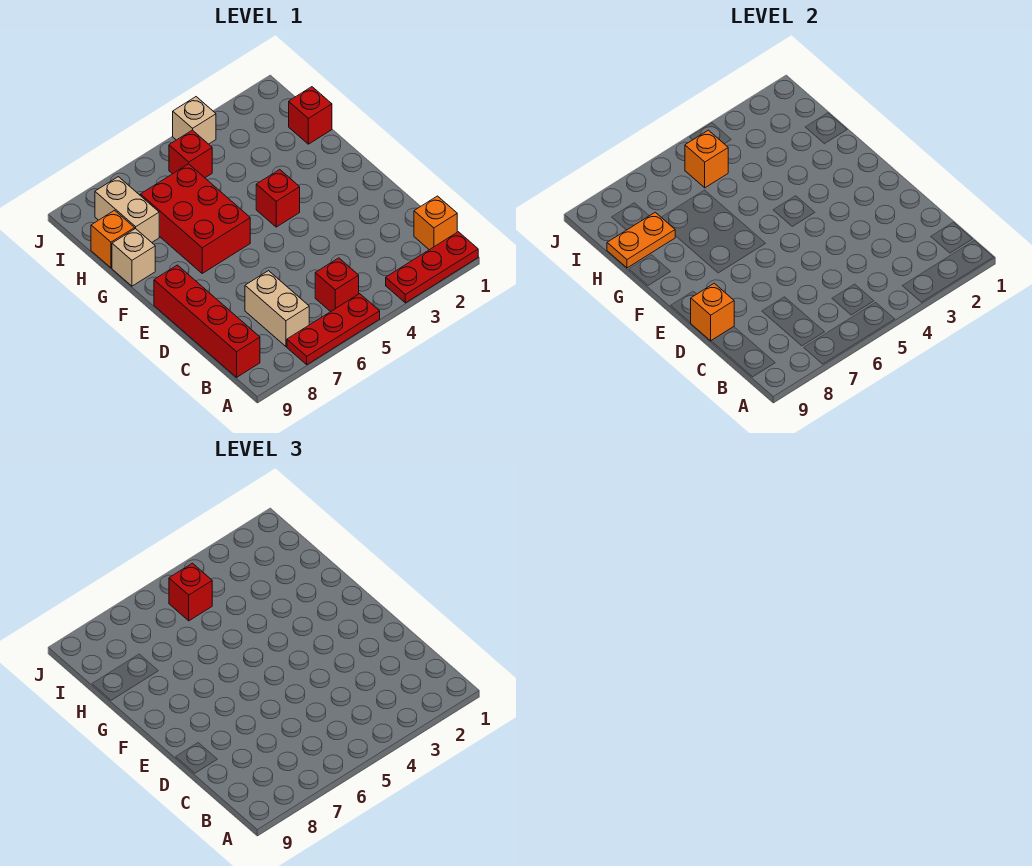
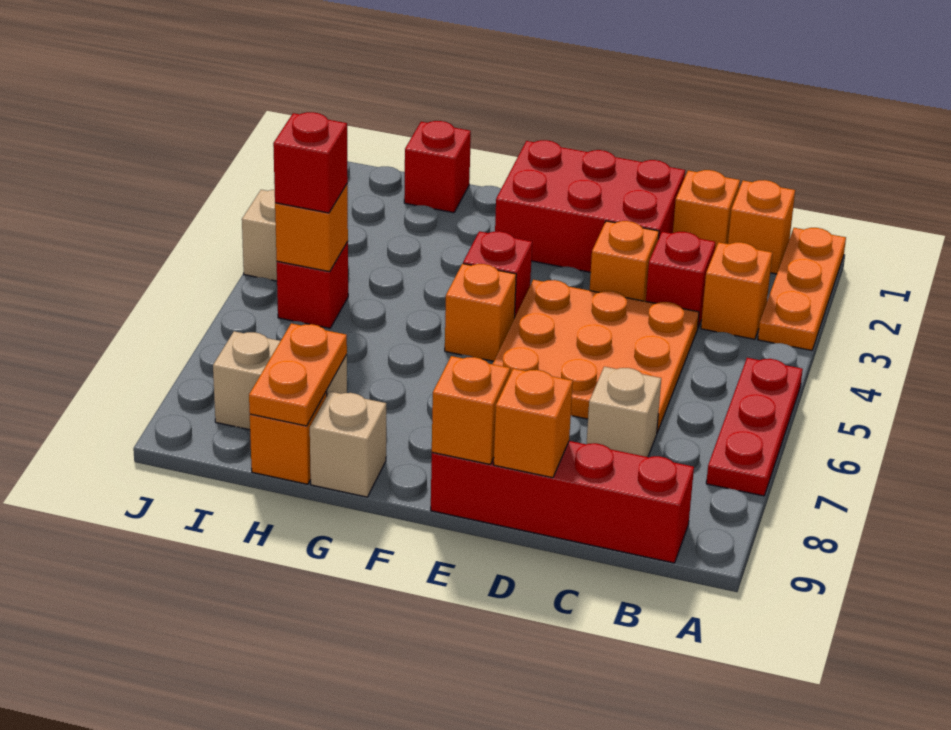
red 1x3 plate [386,232,478,303] -> orange 1x3 plate [758,228,846,350]
none -> orange 1x1 brick [701,242,772,339]
red 1x1 brick [315,258,359,312] -> red 1x1 brick moved to [646,232,715,327]
tan 1x2 brick [245,271,309,346] -> tan 1x1 brick [587,367,661,457]
none -> orange 1x1 brick [673,170,740,249]
none -> orange 3x3 plate [493,280,699,432]
none -> orange 1x1 brick [590,221,659,301]
none -> orange 1x1 brick [432,356,510,464]
none -> orange 1x1 brick [445,264,516,361]
red 2x3 brick [140,164,250,273] -> red 2x3 brick moved to [495,140,685,272]

